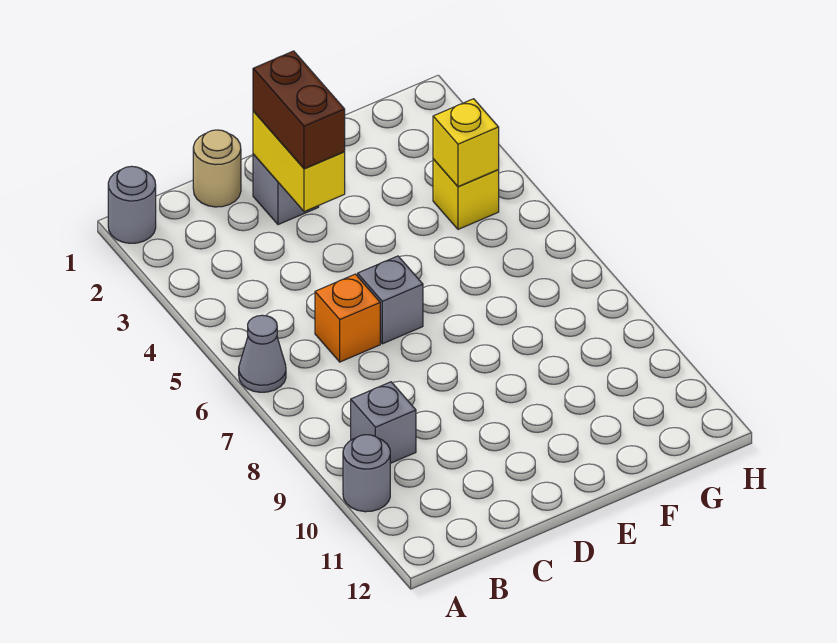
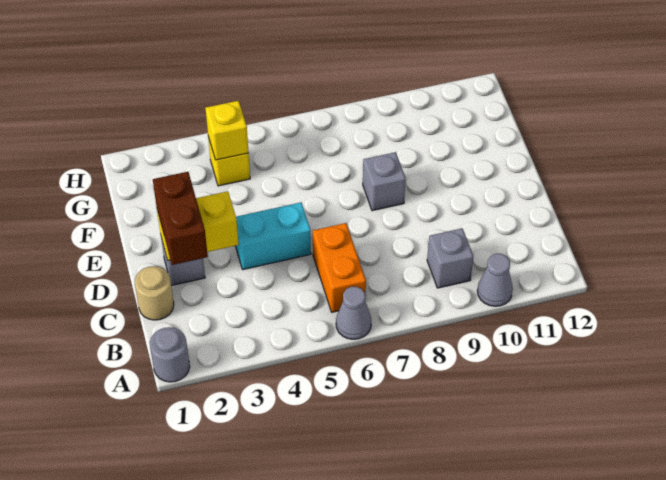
grey 1x1 round brick [343,435,390,512] -> grey 1x1 cone [477,254,513,306]
orange 1x1 brick [315,274,380,362] -> orange 1x2 brick [313,223,366,312]
brown 1x2 brick [253,51,345,169] -> brown 1x2 brick turned to [153,172,208,265]
none -> cyan 1x2 brick [236,202,311,269]
grey 1x1 brick [358,256,423,344] -> grey 1x1 brick moved to [363,152,406,211]

